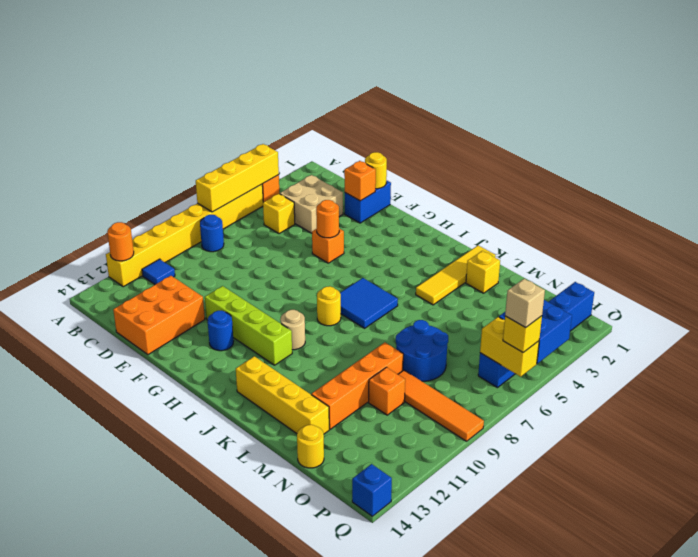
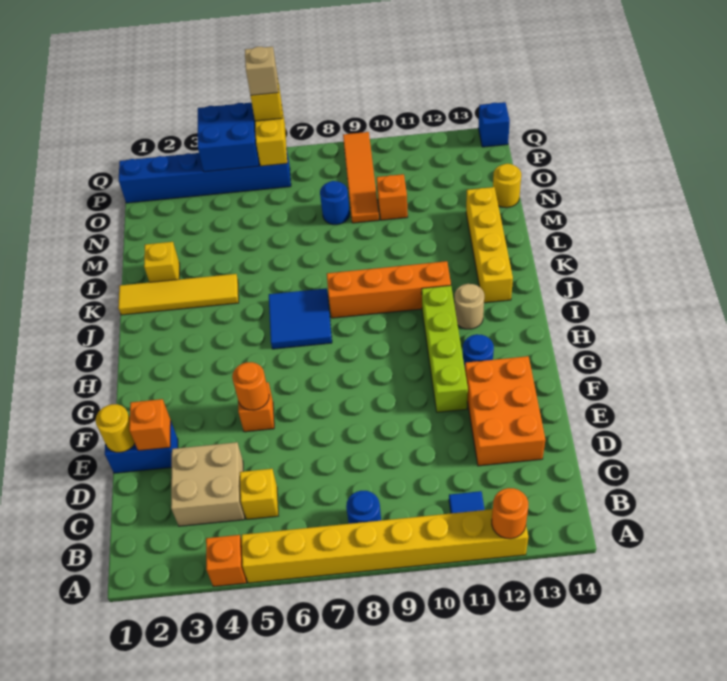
yellow 1x4 brick [196,144,279,212] -> none
orange 2x3 brick [113,276,205,355] -> orange 2x3 brick turned to [465,356,545,466]
yellow 1x1 round brick [317,286,341,326] -> none
tan 1x1 round brick [280,310,305,350] -> tan 1x1 round brick moved to [454,284,484,329]
blue 2x2 round brick [396,320,448,381] -> blue 1x1 round brick [320,181,350,225]
orange 1x4 brick [311,342,403,429] -> orange 1x4 brick moved to [327,261,451,318]

